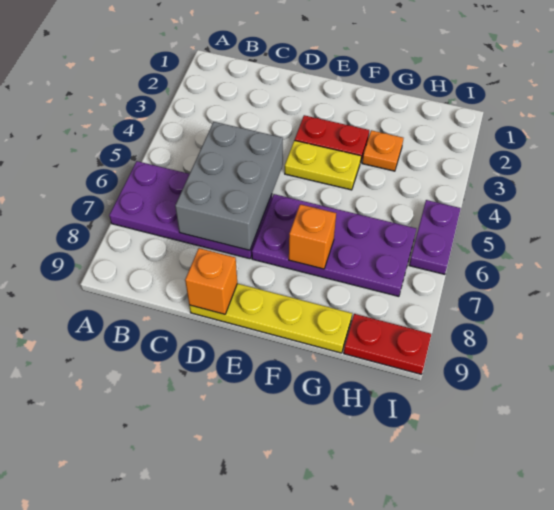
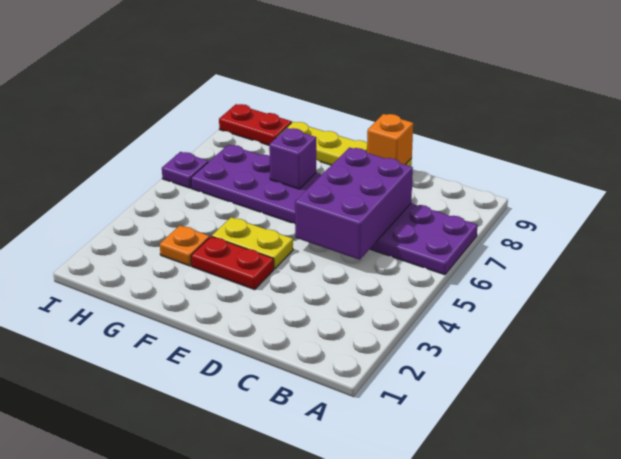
grey 2x3 brick [175,122,283,250] -> purple 2x3 brick [295,148,413,260]
orange 1x1 brick [289,204,336,269] -> purple 1x1 brick [269,128,316,189]
purple 1x2 plate [409,200,461,274] -> purple 1x1 plate [162,152,208,188]

